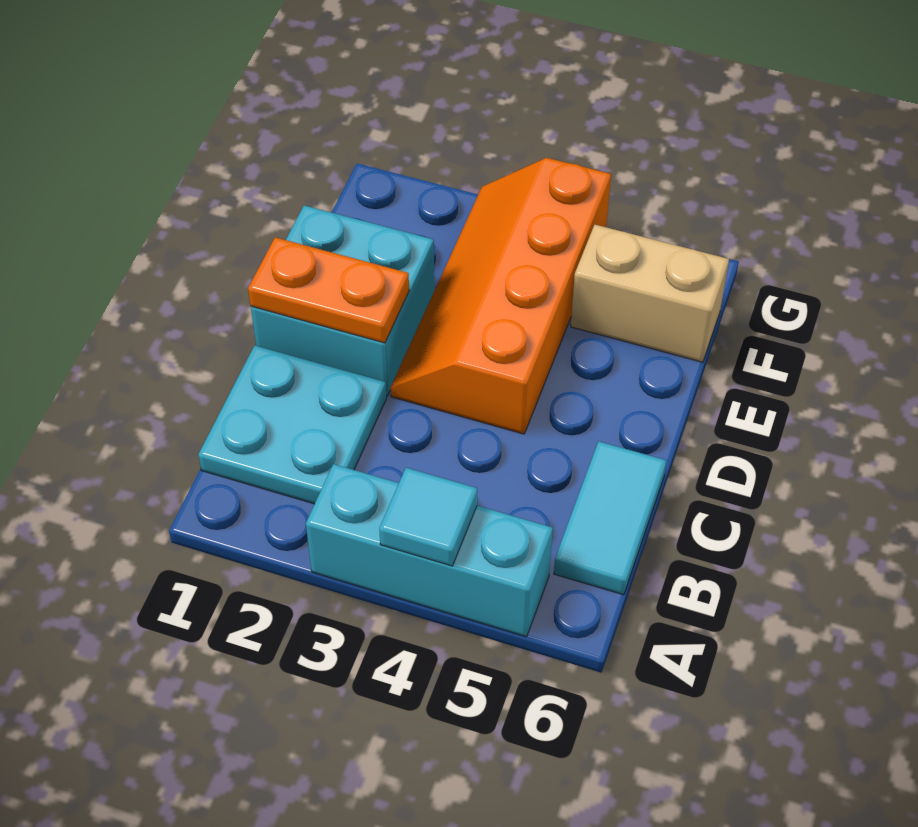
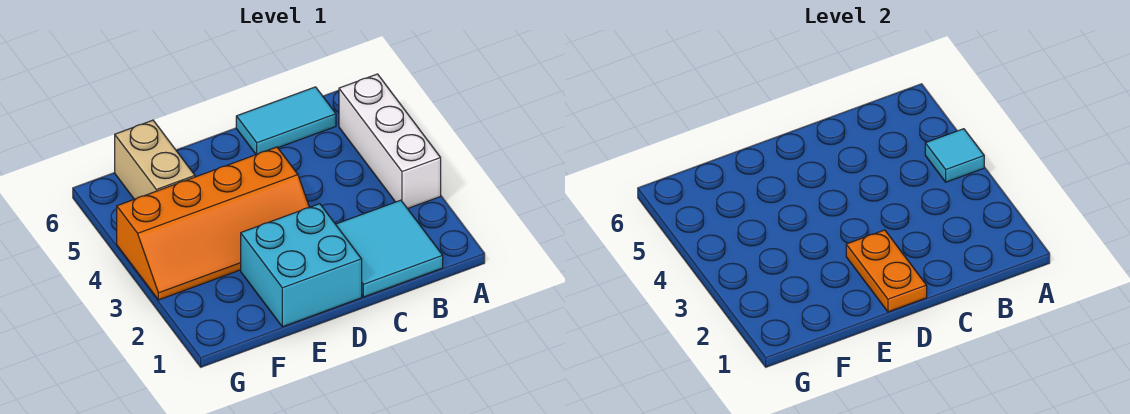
cyan 1x3 brick [306,464,553,637] -> white 1x3 brick [339,74,441,209]
cyan 2x2 plate [198,345,387,504] -> cyan 2x2 tile [336,200,443,297]

